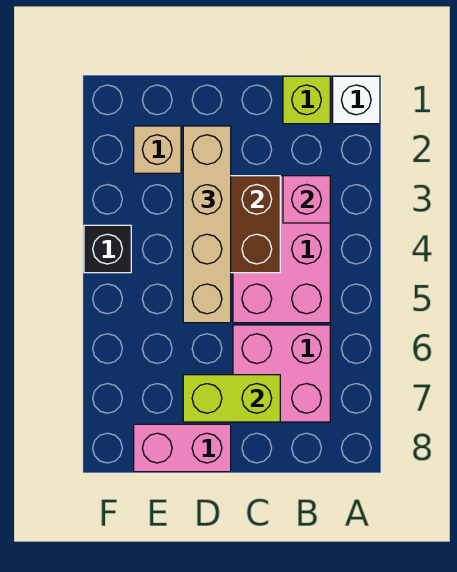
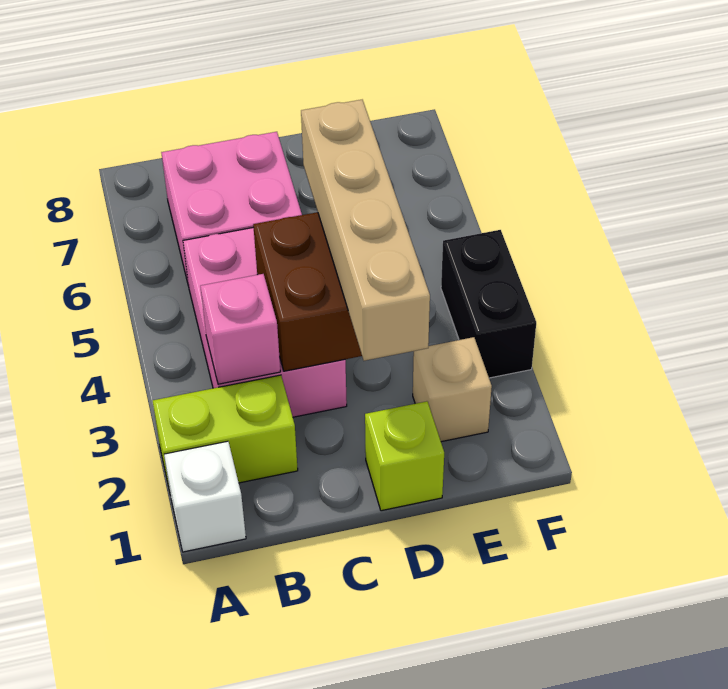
lime 1x1 brick [283,76,330,124] -> lime 1x1 brick moved to [365,401,444,511]
lime 1x2 brick [183,375,280,422] -> lime 1x2 brick moved to [153,375,298,491]
pink 1x2 brick [134,424,231,472] -> none
black 1x1 brick [84,225,131,273] -> black 1x2 brick [441,230,536,378]

